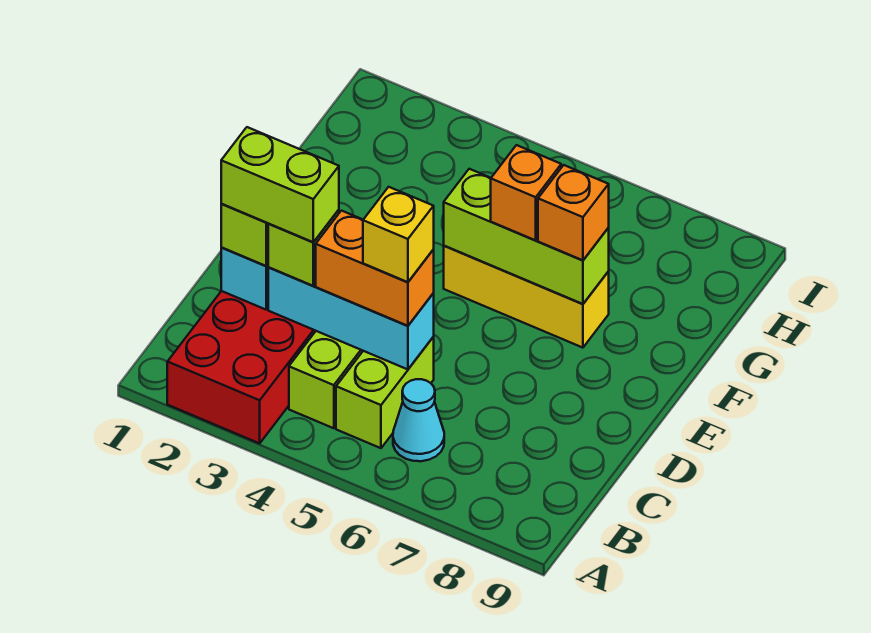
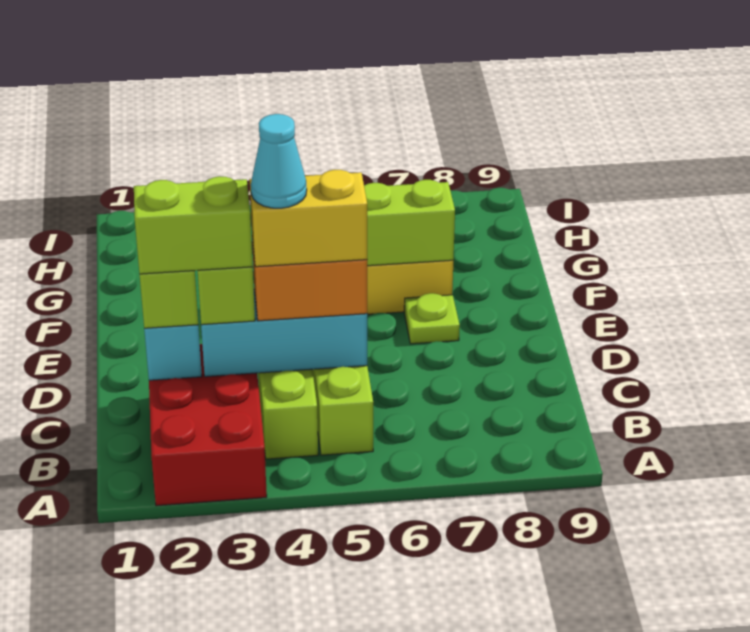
cyan 1x1 cone [393,379,444,461] -> cyan 1x1 cone moved to [251,114,307,208]
yellow 1x1 brick [363,187,434,282] -> yellow 1x2 brick [250,170,367,267]
none -> lime 1x1 plate [404,293,460,344]
orange 1x1 brick [491,145,561,240] -> none
orange 1x1 brick [538,165,609,260] -> none

